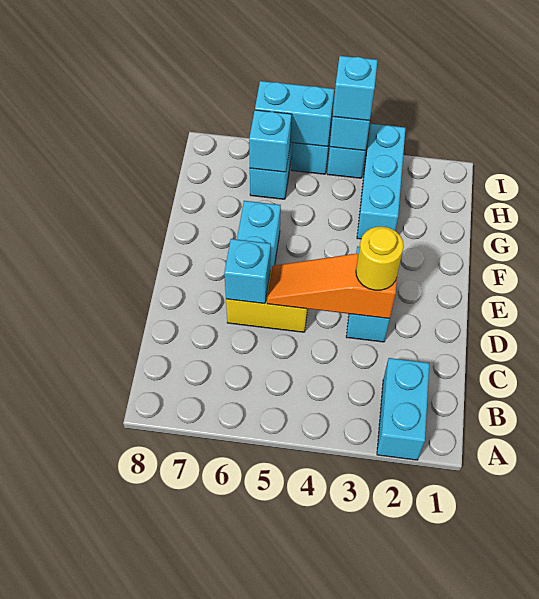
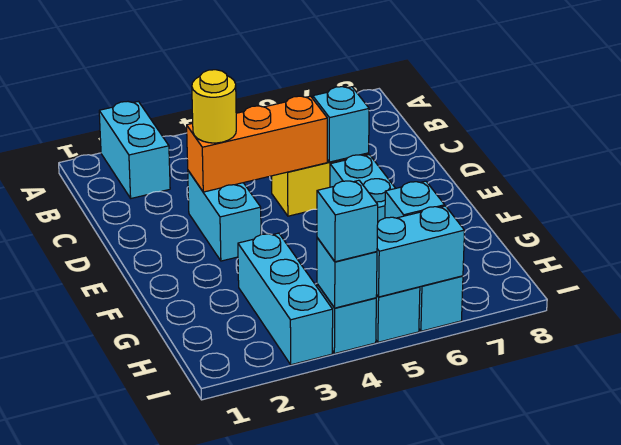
orange 1x3 slope [267,253,397,319] -> orange 1x3 brick [187,96,327,192]

